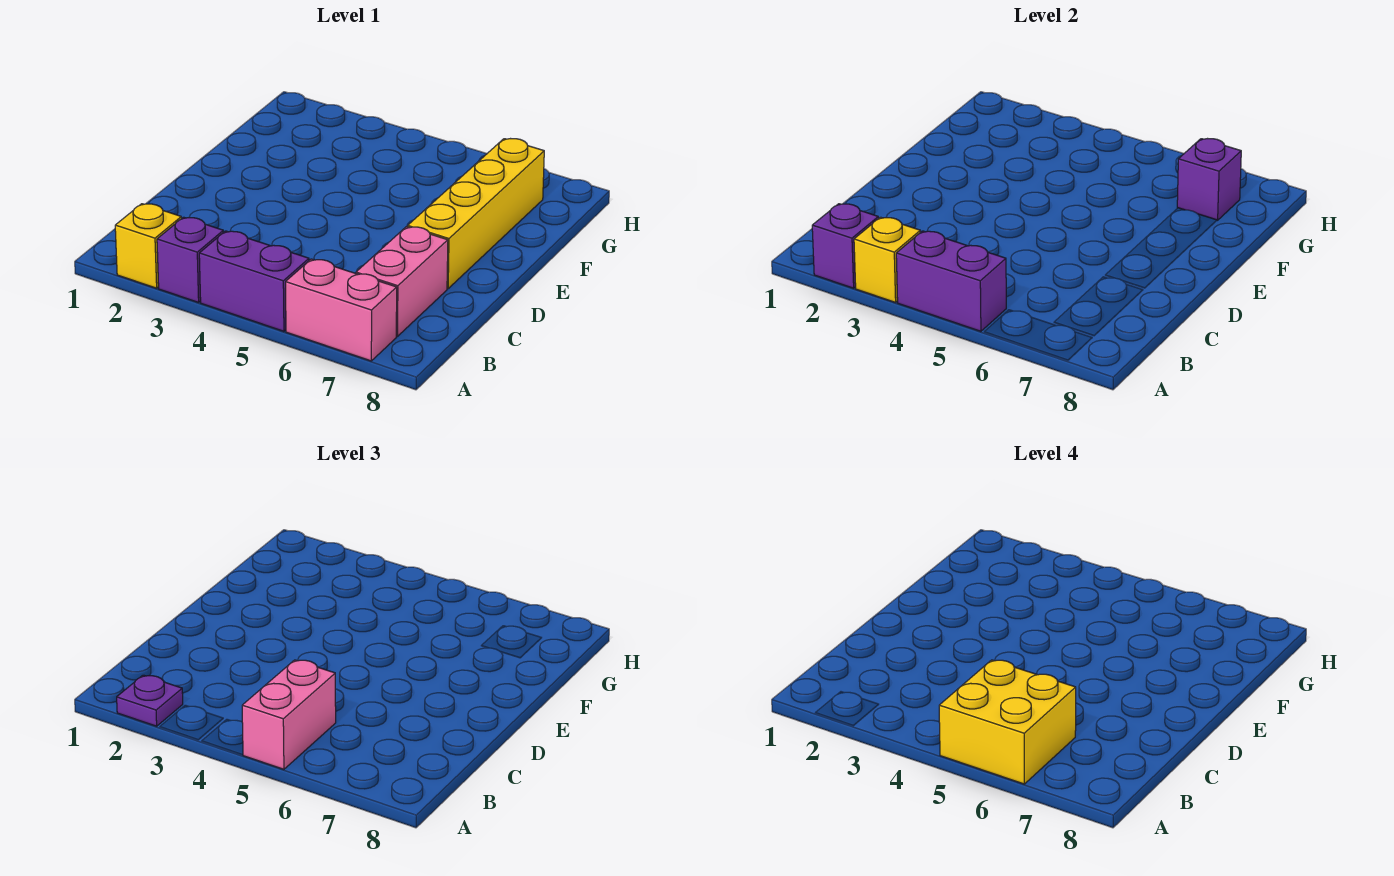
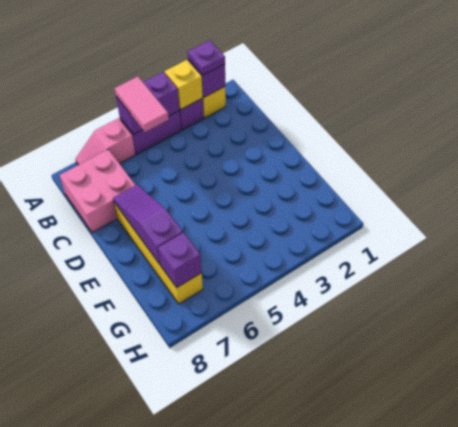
pink 1x2 brick [242,660,336,769] -> pink 1x2 tile [115,77,169,132]
yellow 2x2 brick [939,660,1076,784] -> none
pink 1x2 brick [286,259,397,361] -> pink 1x2 slope [76,118,135,165]
pink 1x2 brick [356,227,448,336] -> pink 2x2 brick [59,149,135,233]
none -> purple 1x3 slope [113,185,183,264]

